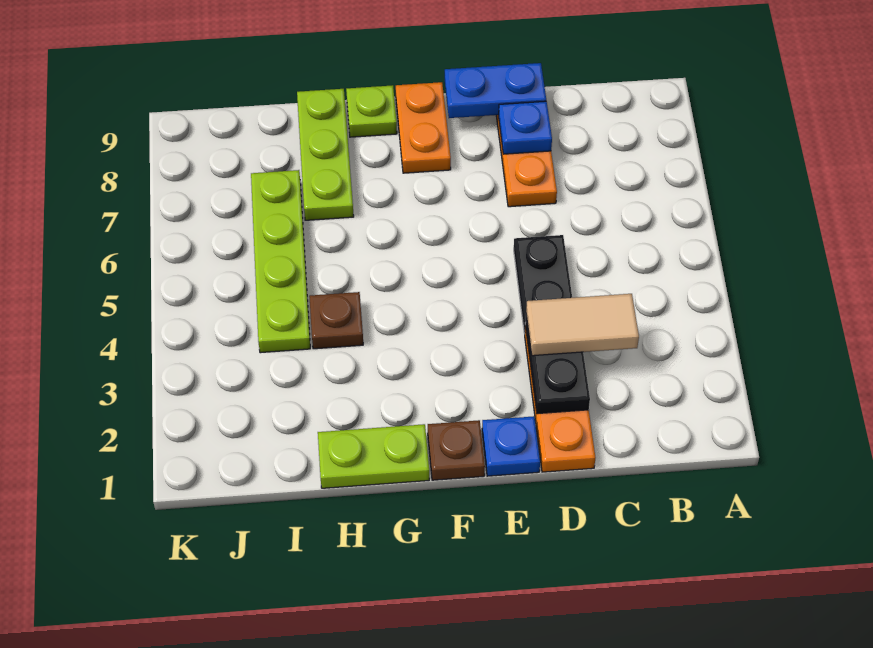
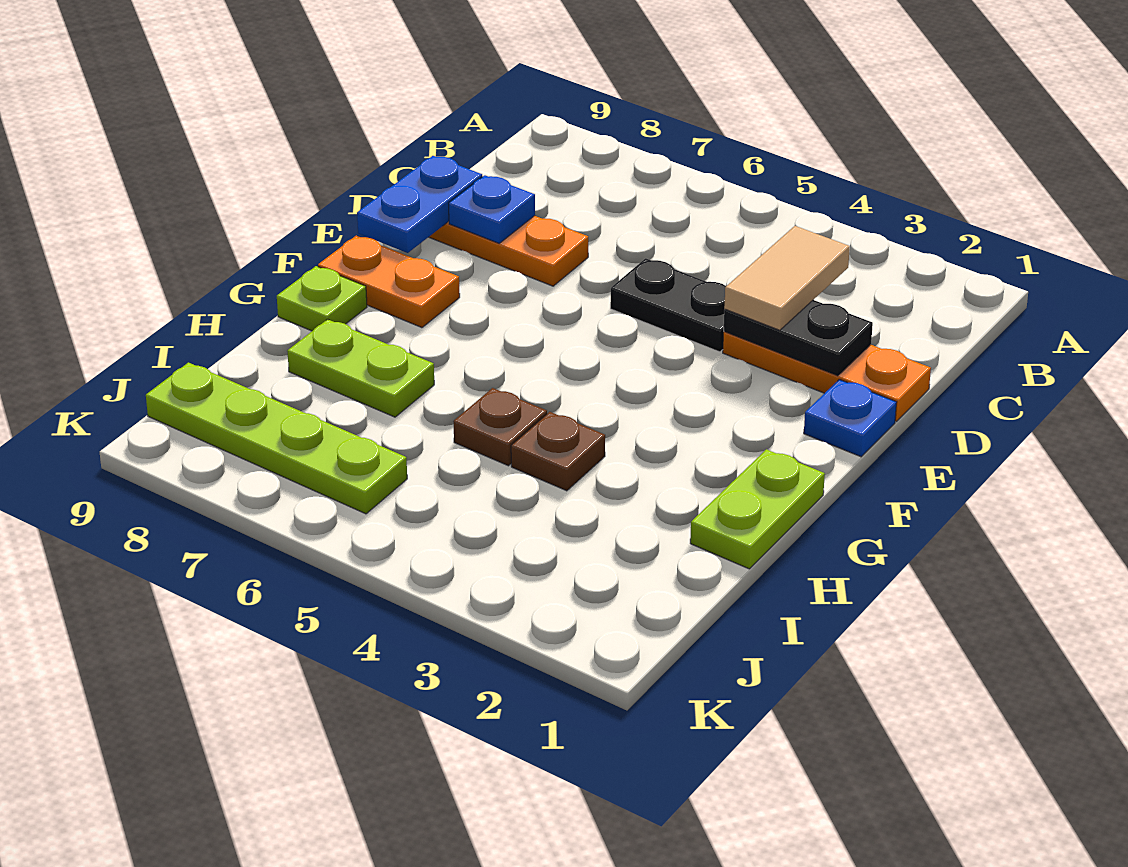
brown 1x1 plate [428,420,485,480] -> brown 1x1 plate moved to [453,388,547,466]
lime 1x3 plate [297,89,354,220] -> lime 1x2 plate [287,319,434,417]
lime 1x4 plate [251,170,310,353] -> lime 1x4 plate moved to [146,363,407,514]

